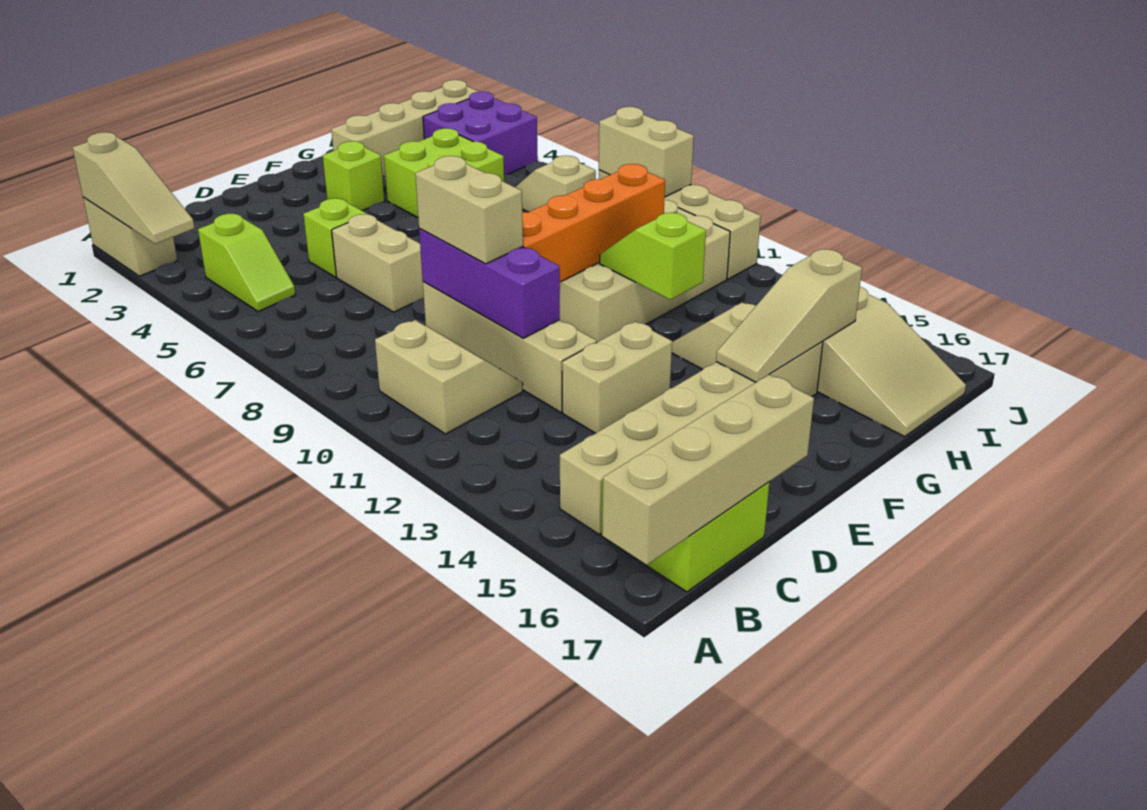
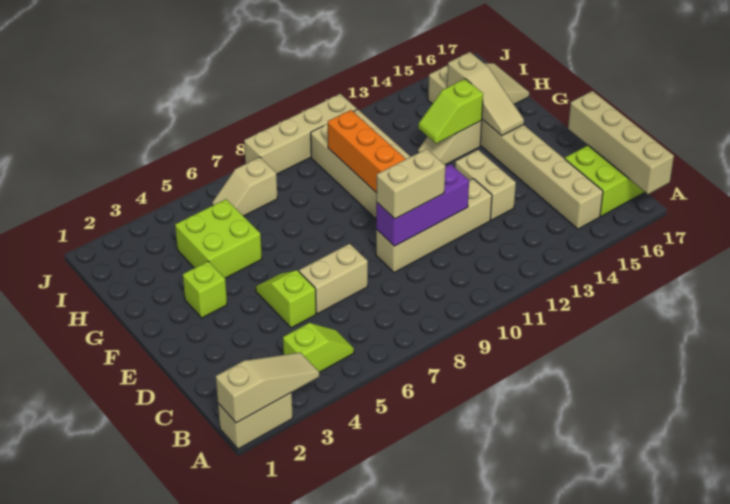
tan 2x2 slope [375,320,523,434] -> none
tan 1x4 brick [331,80,479,175] -> none
lime 1x2 slope [600,213,706,300] -> lime 1x2 slope moved to [418,79,483,143]
purple 2x2 brick [423,92,538,175] -> none
tan 1x2 brick [599,107,694,197] -> none

